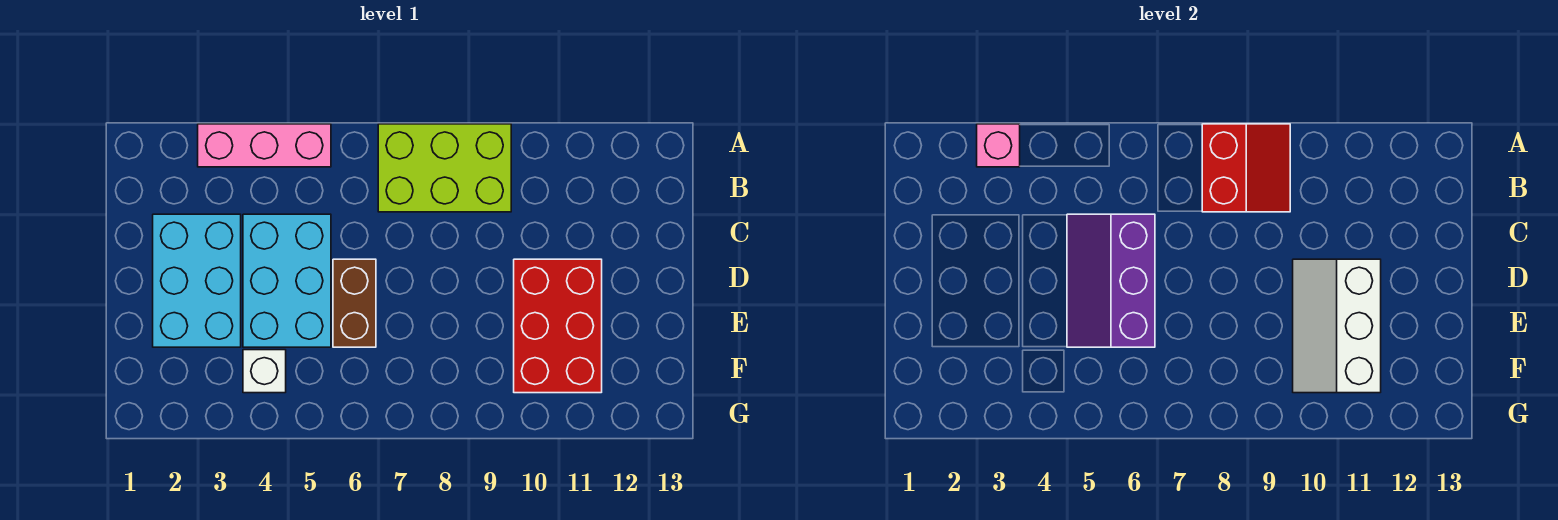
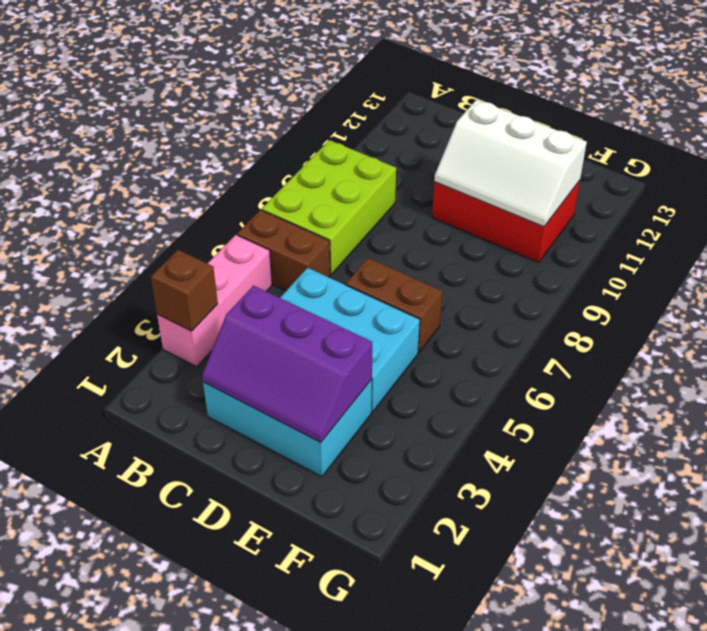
pink 1x1 brick [977,124,1020,167] -> brown 1x1 brick [151,250,218,331]
none -> brown 1x2 brick [237,210,330,291]
red 2x2 slope [1202,124,1290,212] -> none
purple 2x3 slope [1067,214,1155,347] -> purple 2x3 slope moved to [202,286,372,443]
white 1x1 brick [243,350,286,393] -> none

